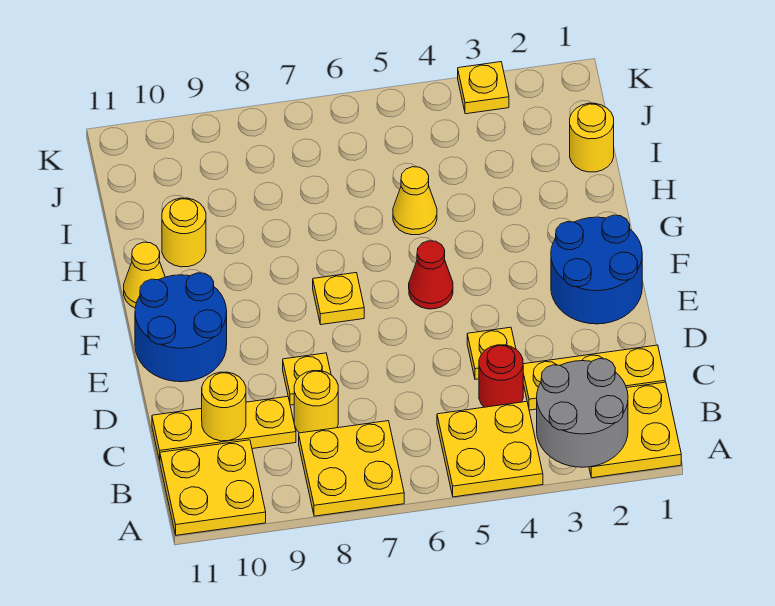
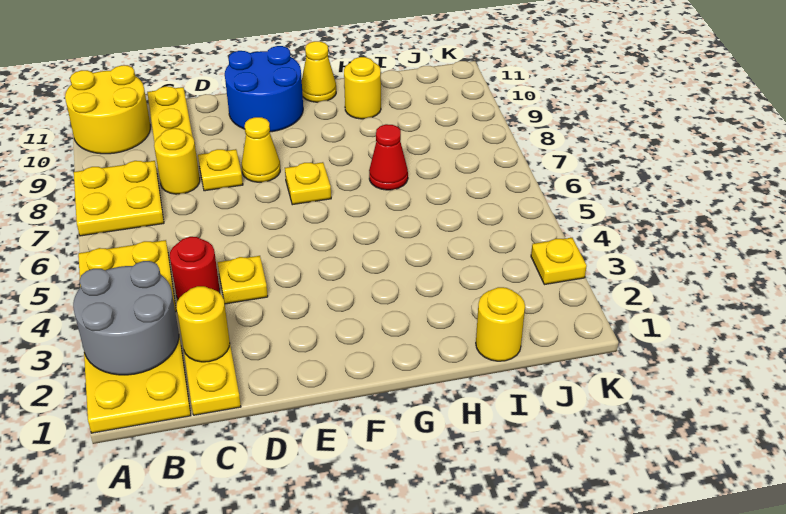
yellow 2x2 plate [160,440,266,535] -> yellow 2x2 round brick [65,65,150,154]
yellow 1x1 round brick [202,372,246,441] -> yellow 1x1 round brick moved to [176,286,230,362]
blue 2x2 round brick [551,215,642,324] -> none
red 1x1 cone [409,241,453,309] -> red 1x1 cone moved to [369,124,408,190]
yellow 1x1 cone [393,167,437,235] -> yellow 1x1 cone moved to [242,117,280,182]

